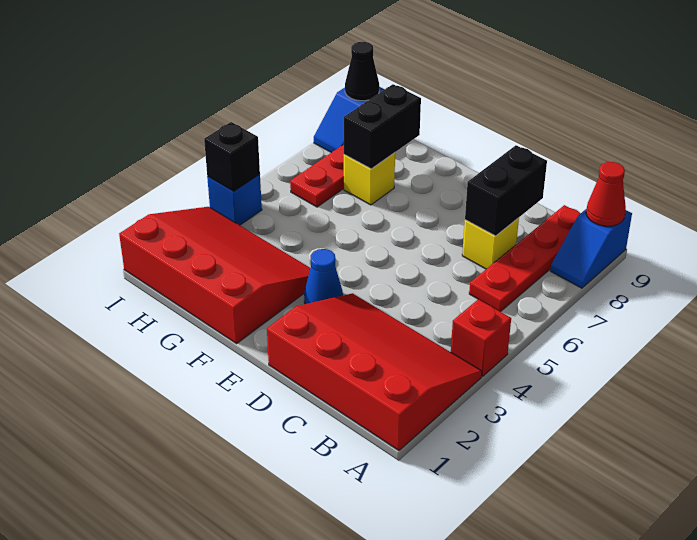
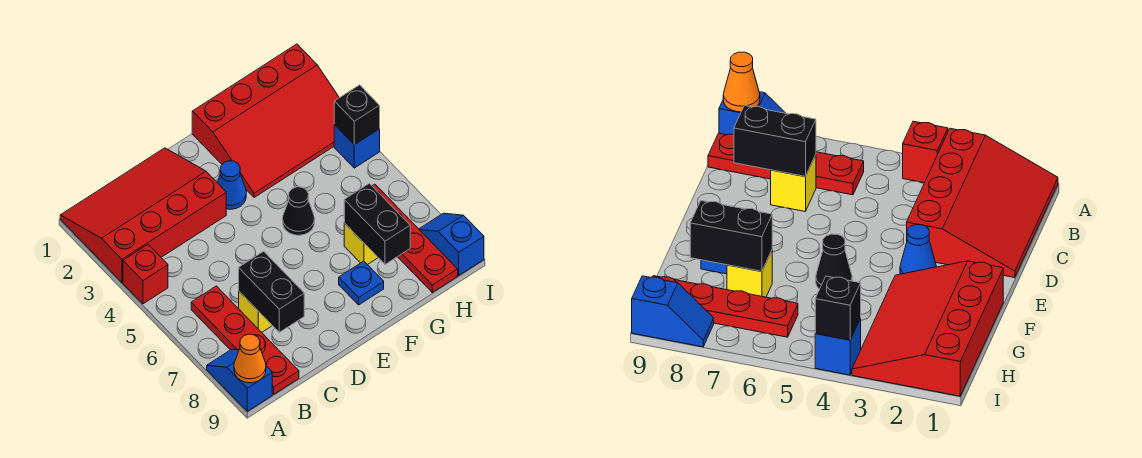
red 3x4 slope [267,293,482,451] -> red 3x4 slope turned to [60,148,226,282]
red 1x1 cone [586,162,626,226] -> orange 1x1 cone [234,334,266,383]
none -> blue 1x1 plate [339,261,384,305]
black 1x1 cone [345,42,379,101] -> black 1x1 cone moved to [283,187,315,235]

